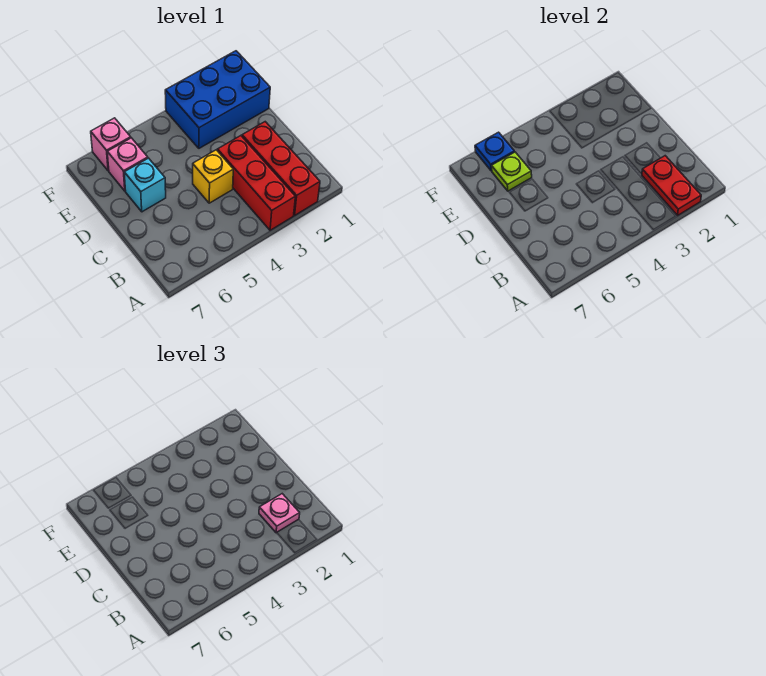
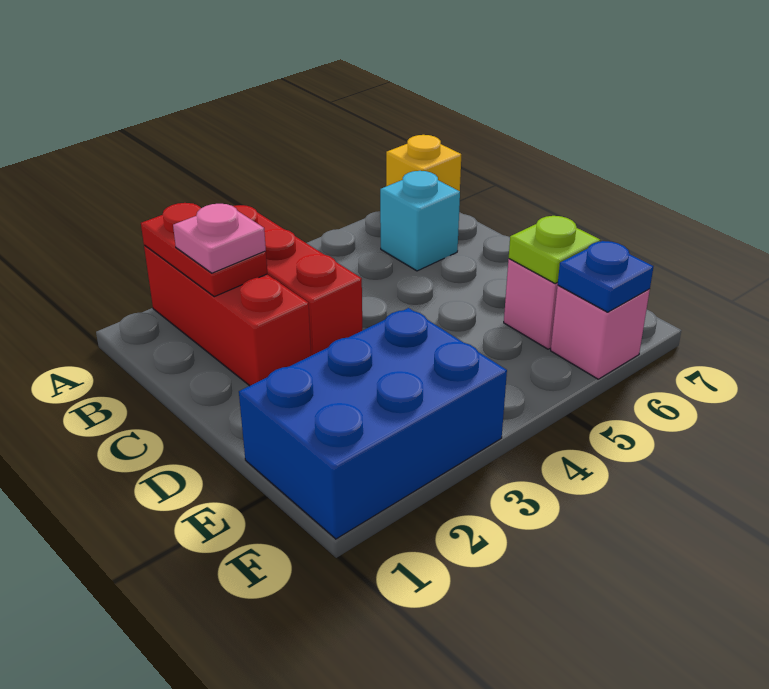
yellow 1x1 brick [193,150,233,203] -> yellow 1x1 brick moved to [386,135,461,191]
cyan 1x1 brick [124,158,166,212] -> cyan 1x1 brick moved to [380,171,460,271]

